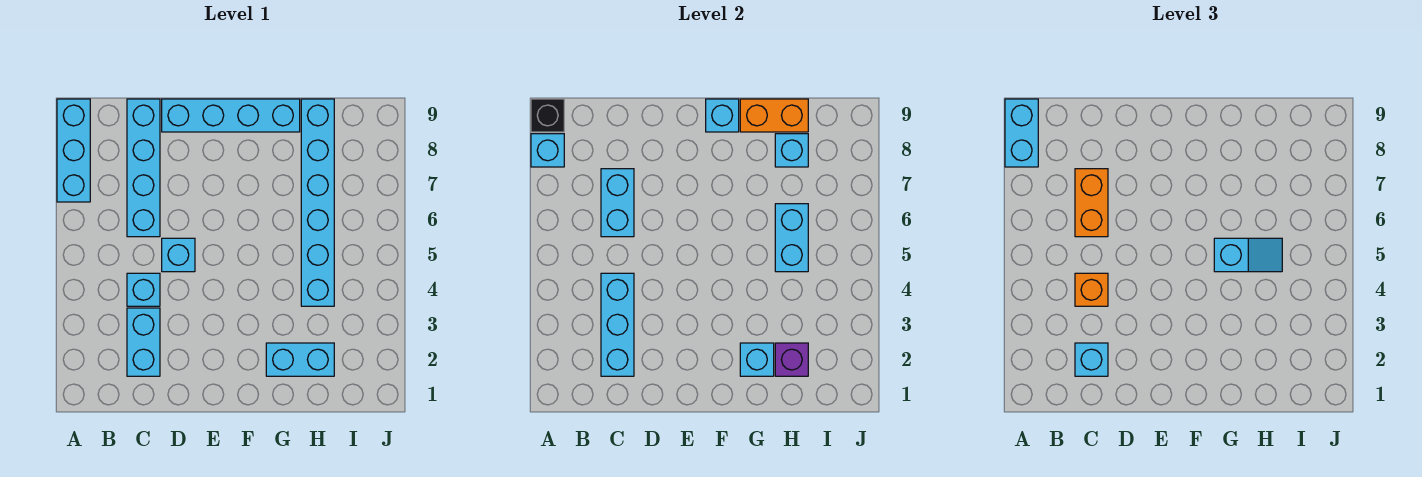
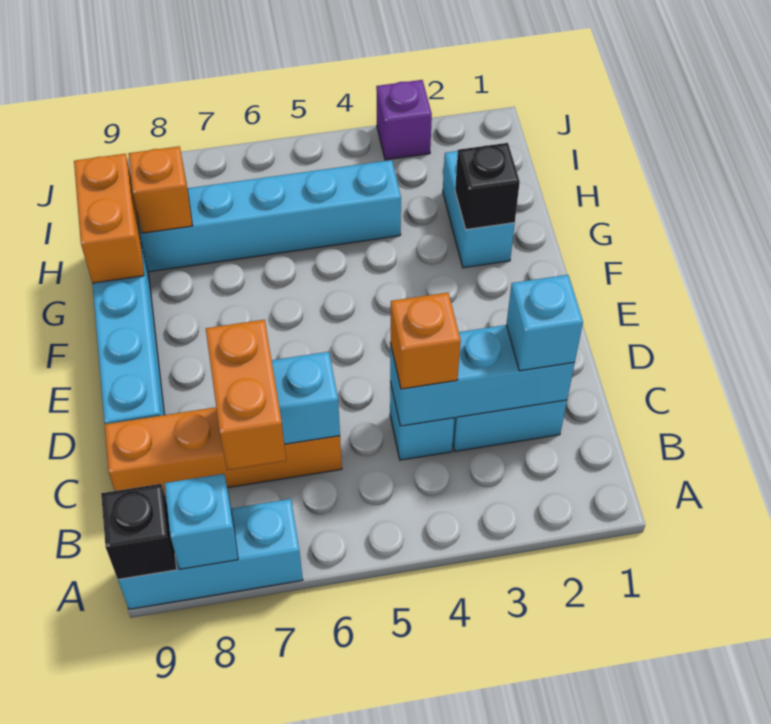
cyan 1x2 brick [1005,99,1038,167] -> none
cyan 1x4 brick [127,99,160,237] -> orange 1x4 brick [105,407,342,498]
orange 1x2 brick [1075,169,1108,237] -> orange 1x2 brick turned to [206,320,286,470]
cyan 1x1 brick [162,238,195,272] -> none
cyan 1x1 brick [706,99,739,132] -> none
cyan 1x1 brick [740,343,774,376] -> black 1x1 brick [455,143,520,229]
cyan 1x2 slope [1214,238,1282,272] -> none
purple 1x1 brick [775,343,808,376] -> purple 1x1 brick moved to [376,80,432,160]
cyan 1x2 brick [775,204,808,272] -> none
cyan 1x1 brick [775,134,808,167] -> orange 1x1 brick [128,146,192,233]

